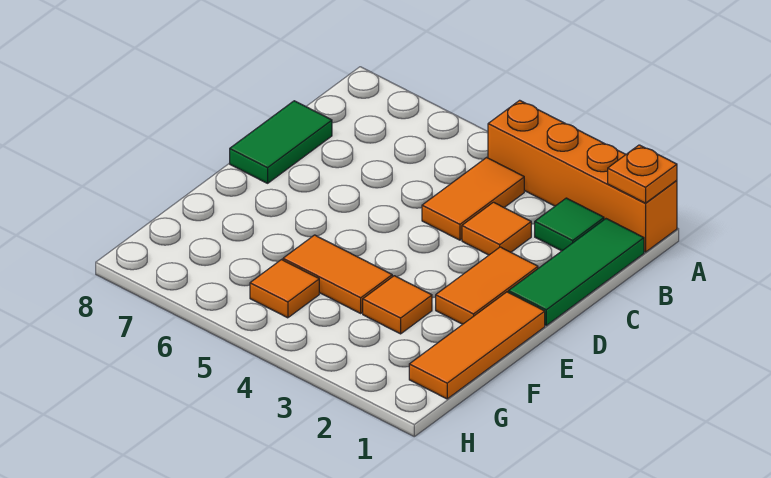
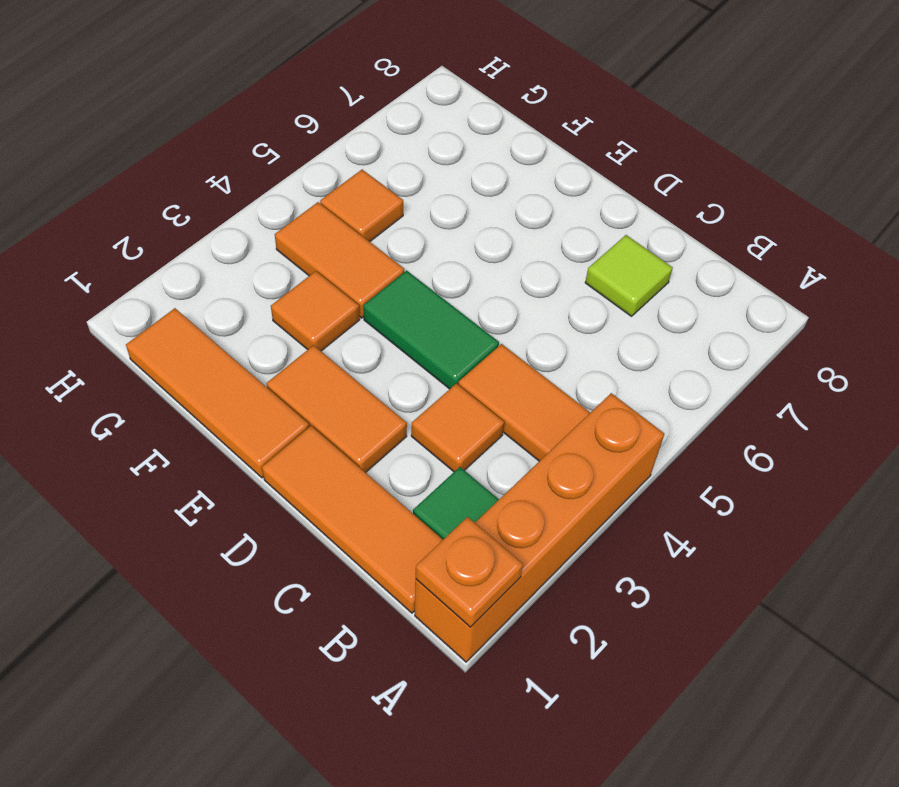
green 1x3 tile [508,219,644,325] -> orange 1x3 tile [262,426,443,613]
none -> lime 1x1 tile [585,235,673,316]
green 1x2 tile [230,101,332,183] -> green 1x2 tile moved to [363,271,499,389]
orange 1x2 tile [283,235,392,313] -> orange 1x2 tile turned to [275,202,404,318]

